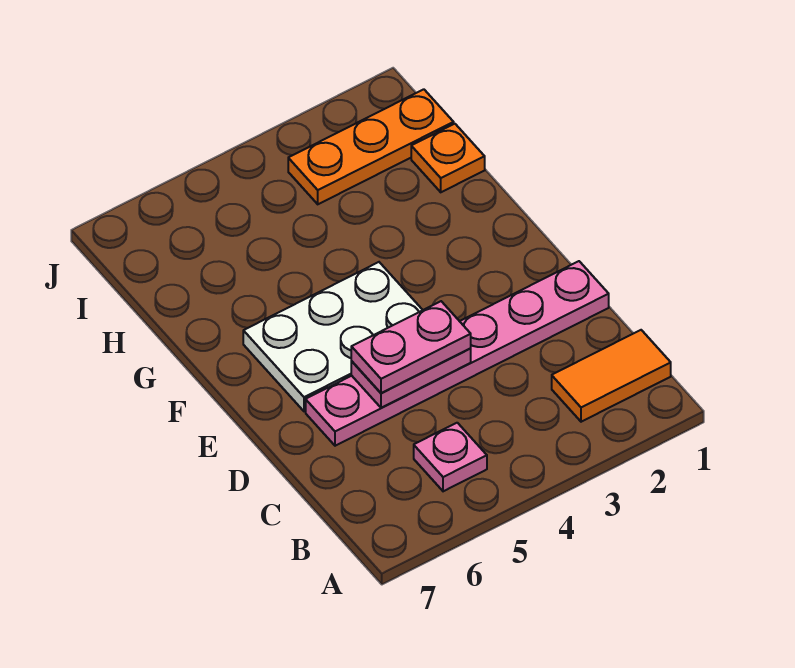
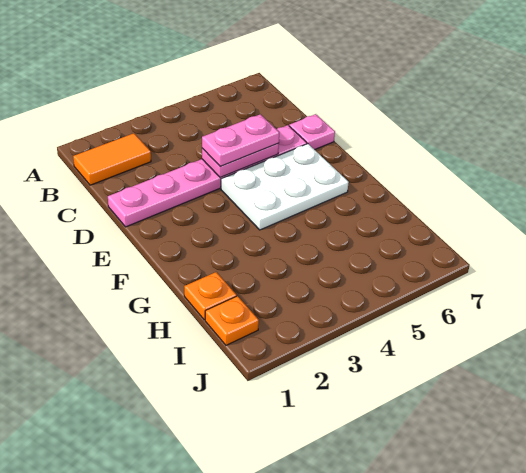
pink 1x1 plate [414,423,487,491] -> pink 1x1 plate moved to [289,114,335,150]
orange 1x3 plate [288,89,454,204] -> orange 1x1 plate [205,296,259,345]

